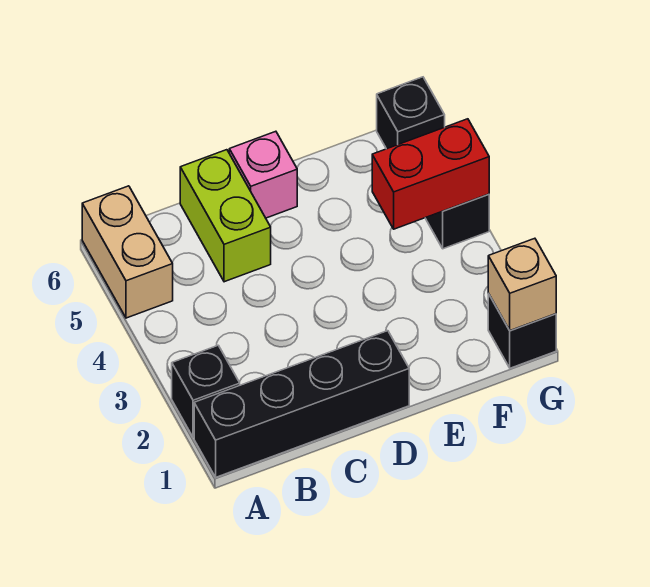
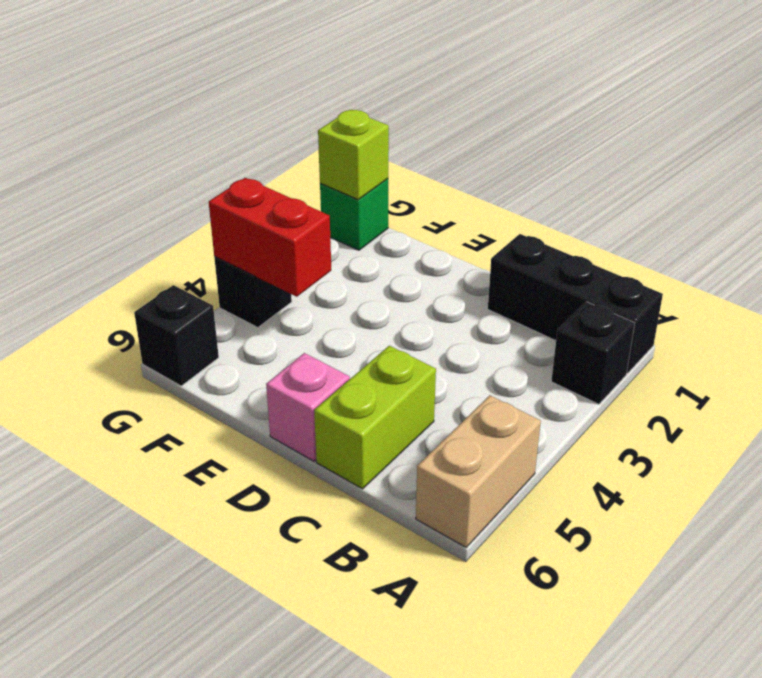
black 1x4 brick [194,331,409,477] -> black 1x3 brick [488,234,663,373]
black 1x1 brick [488,294,556,368] -> green 1x1 brick [320,179,388,250]
tan 1x1 brick [488,238,556,331] -> lime 1x1 brick [318,110,389,200]

